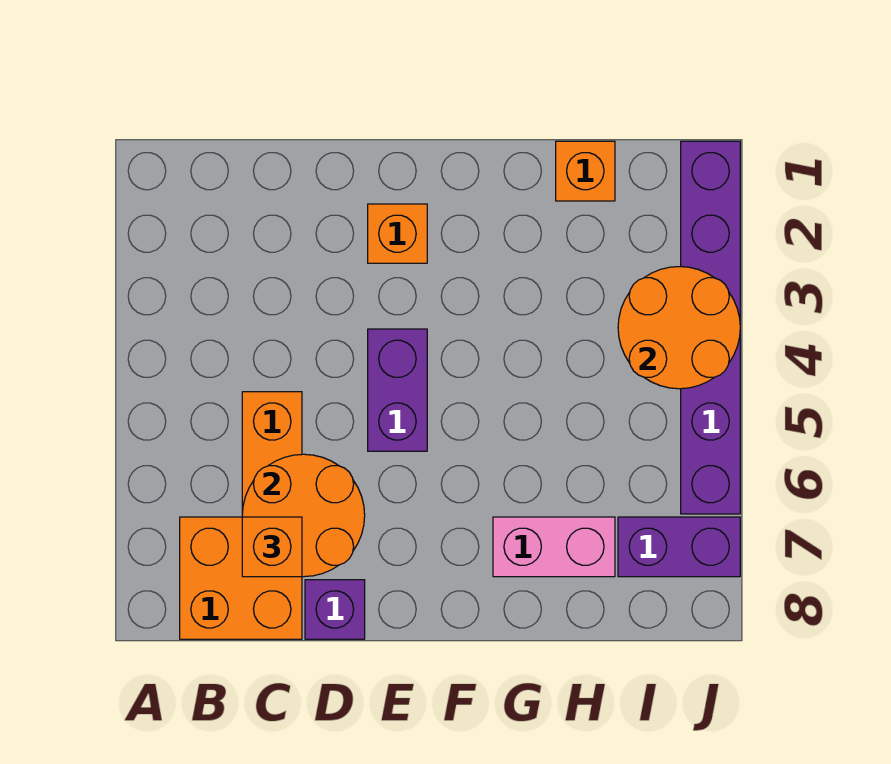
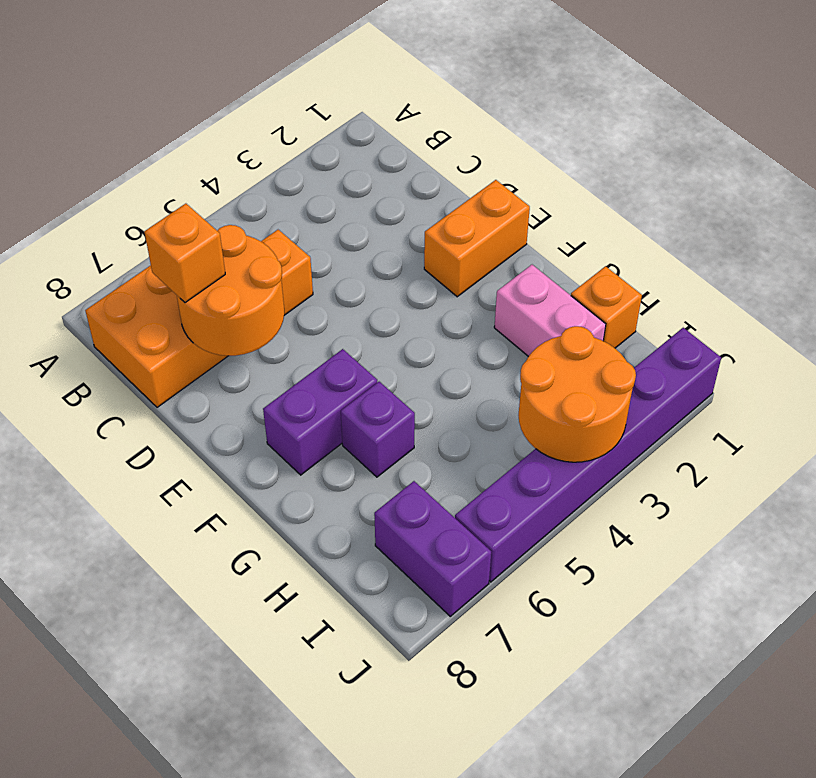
purple 1x1 brick [305,580,365,639] -> purple 1x1 brick moved to [341,382,415,477]
orange 1x1 brick [368,204,427,263] -> orange 1x2 brick [424,180,530,297]
purple 1x2 brick [368,329,427,451] -> purple 1x2 brick moved to [263,349,377,475]
pink 1x2 brick [493,517,615,577] -> pink 1x2 brick moved to [494,265,606,357]

